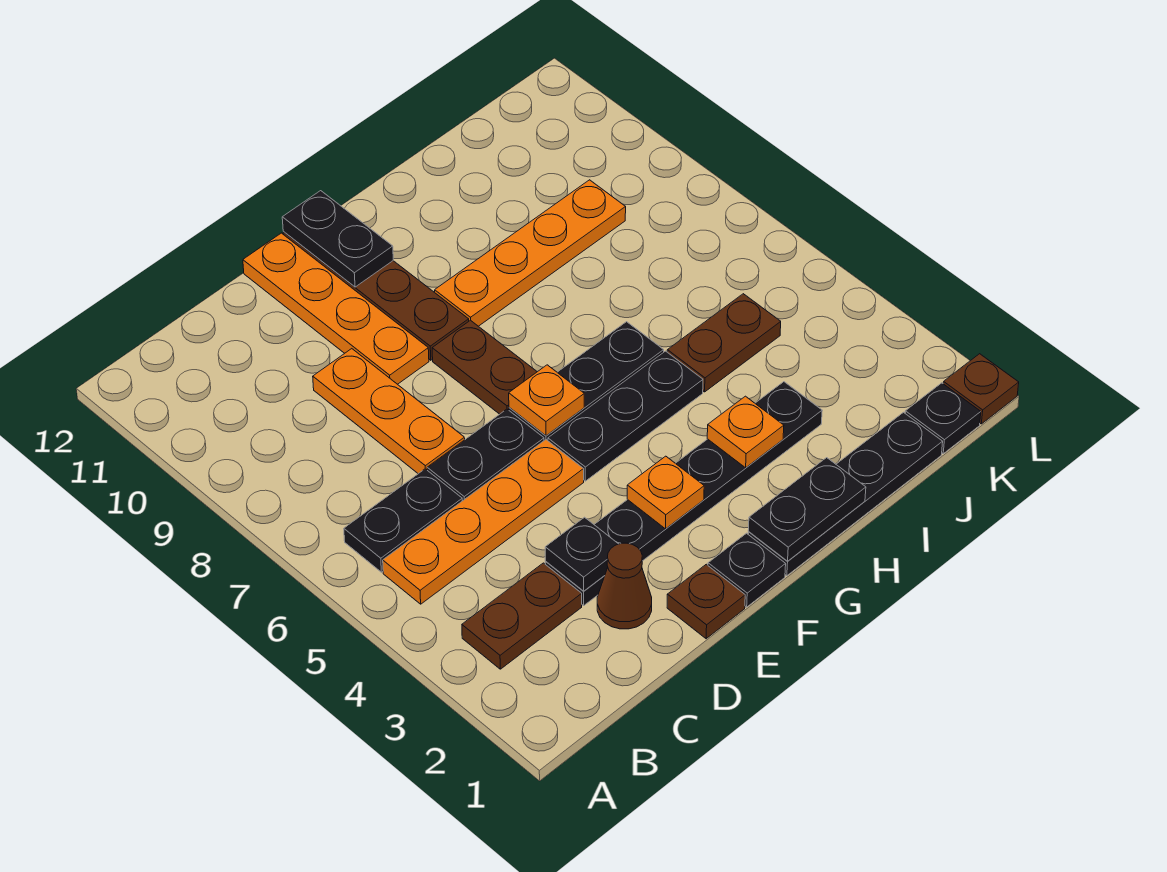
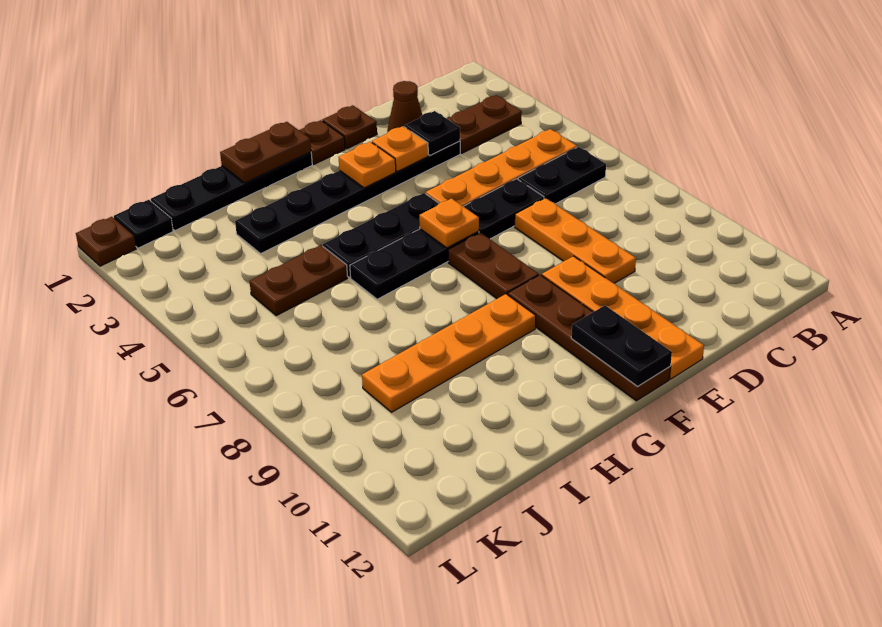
black 1x1 plate [708,533,786,607] -> brown 1x1 plate [299,120,345,164]
black 1x2 plate [748,458,866,561] -> brown 1x2 plate [220,122,311,183]
orange 1x1 plate [707,396,784,468] -> orange 1x1 plate moved to [372,126,428,171]

